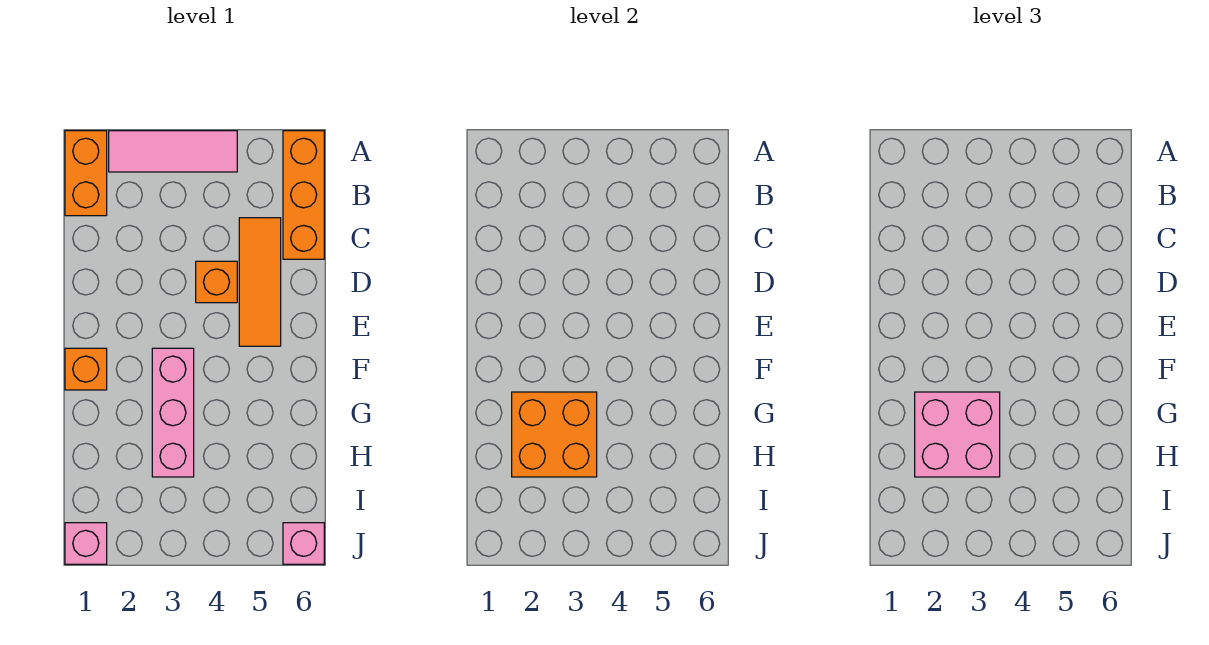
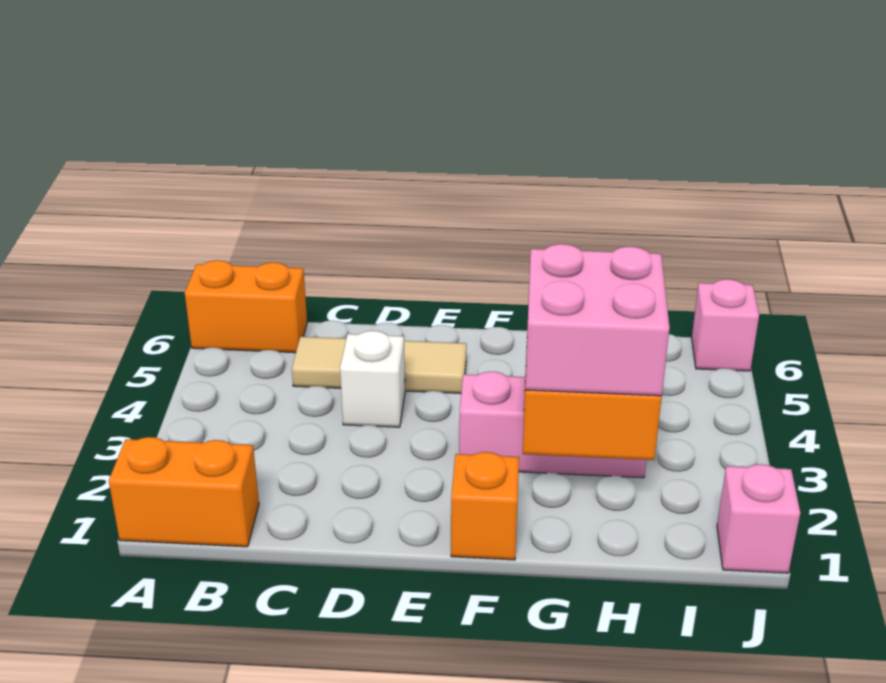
pink 1x3 tile [109,131,237,172] -> none
orange 1x3 brick [283,131,324,259] -> orange 1x2 brick [185,260,307,353]
orange 1x3 tile [239,218,281,346] -> tan 1x3 tile [292,337,467,393]
orange 1x1 brick [196,261,237,303] -> white 1x1 brick [340,331,405,427]

